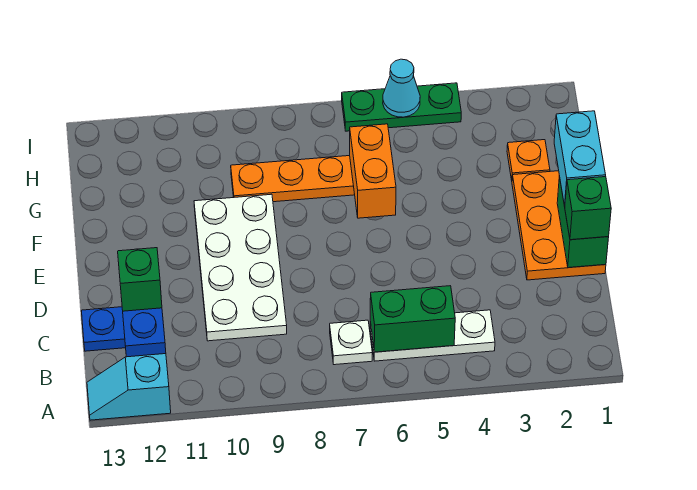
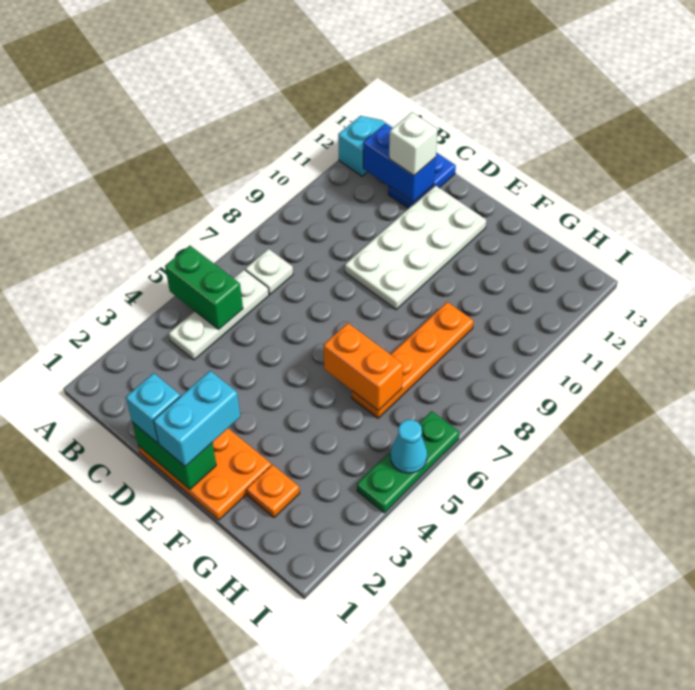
green 1x2 brick [370,286,455,352] -> green 1x2 brick turned to [165,246,243,329]
white 2x4 plate [194,194,287,341] -> white 2x4 plate turned to [345,185,486,310]
green 1x1 brick [118,248,162,311] -> white 1x1 brick [389,112,438,175]
green 1x1 brick [565,177,611,240] -> cyan 1x1 brick [126,373,180,443]
cyan 1x2 brick [554,111,606,206] -> cyan 1x2 brick turned to [154,371,240,466]

